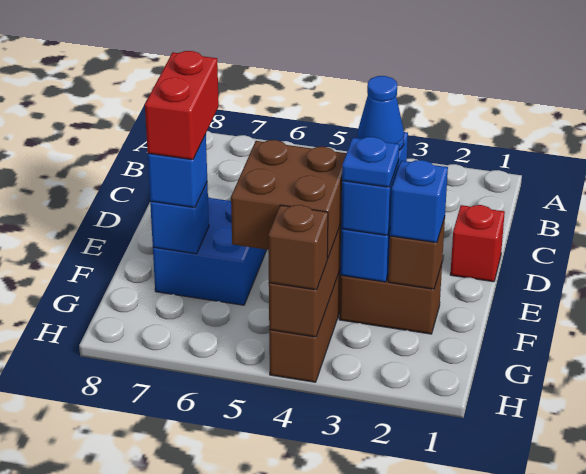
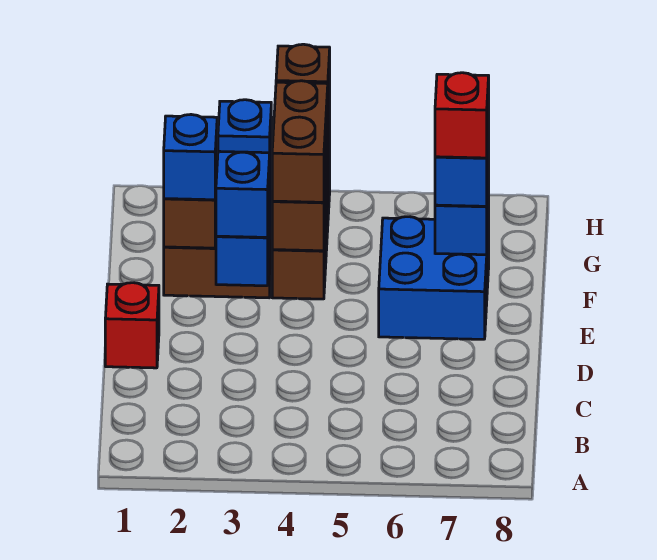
blue 1x1 cone [357,76,404,150] -> none
red 1x2 brick [145,51,219,160] -> red 1x1 brick [435,73,489,158]
brown 2x2 brick [231,140,347,259] -> brown 1x2 brick [272,81,328,202]

